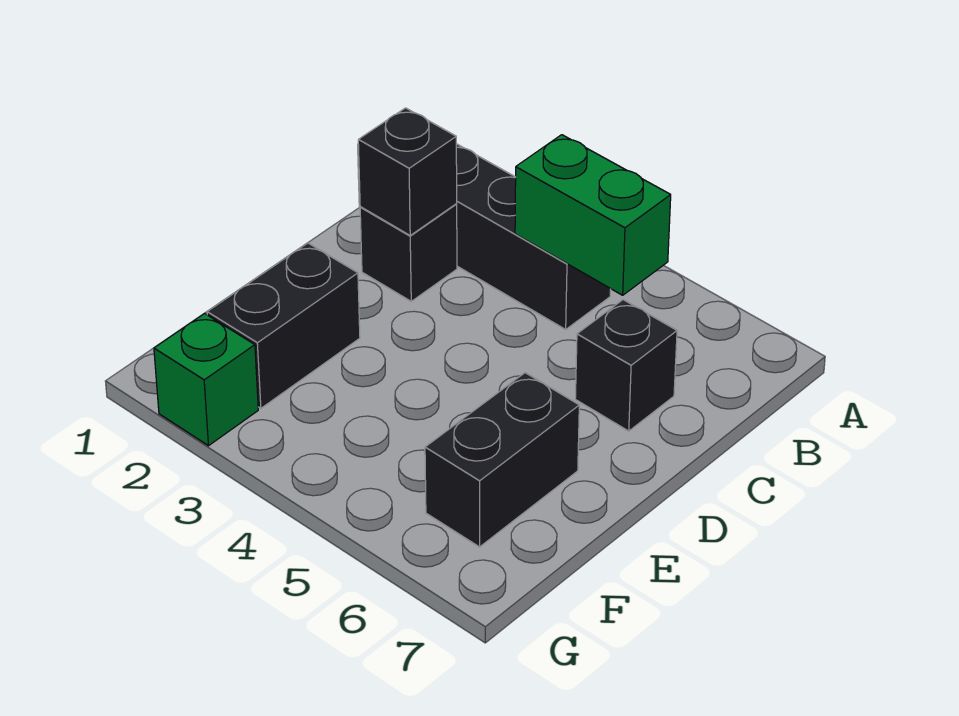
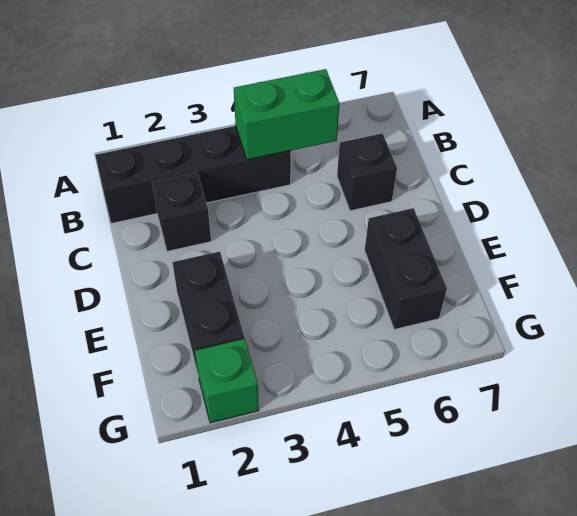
black 1x1 brick [358,108,457,235] -> none

